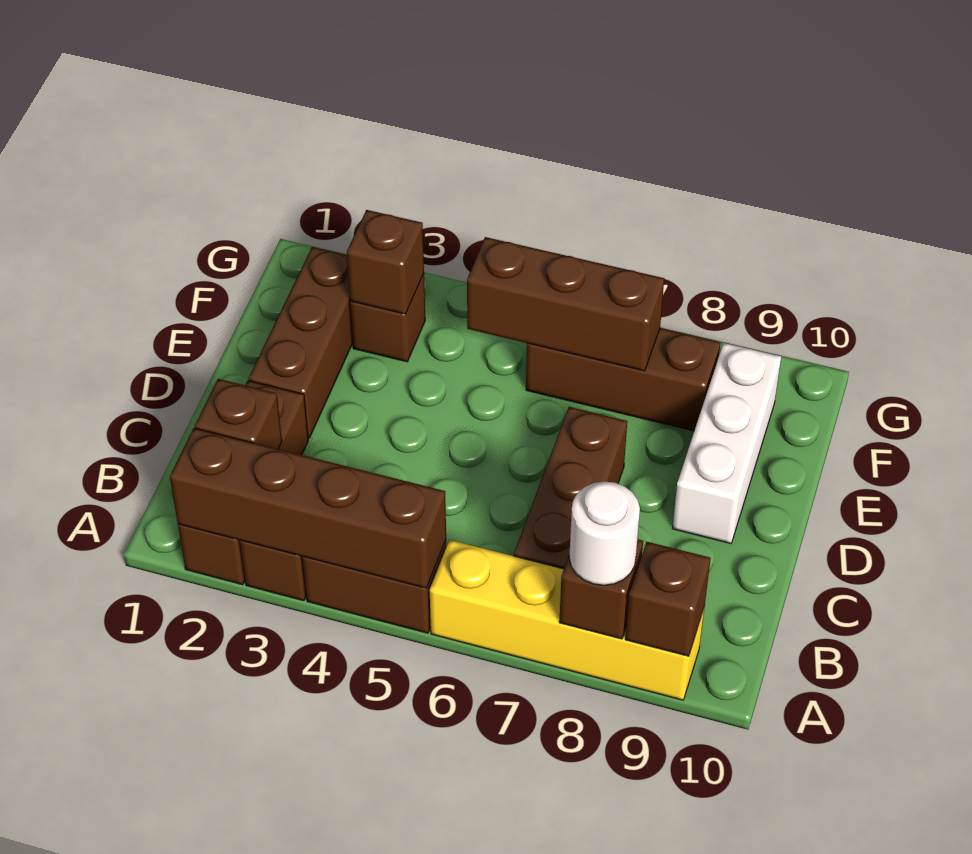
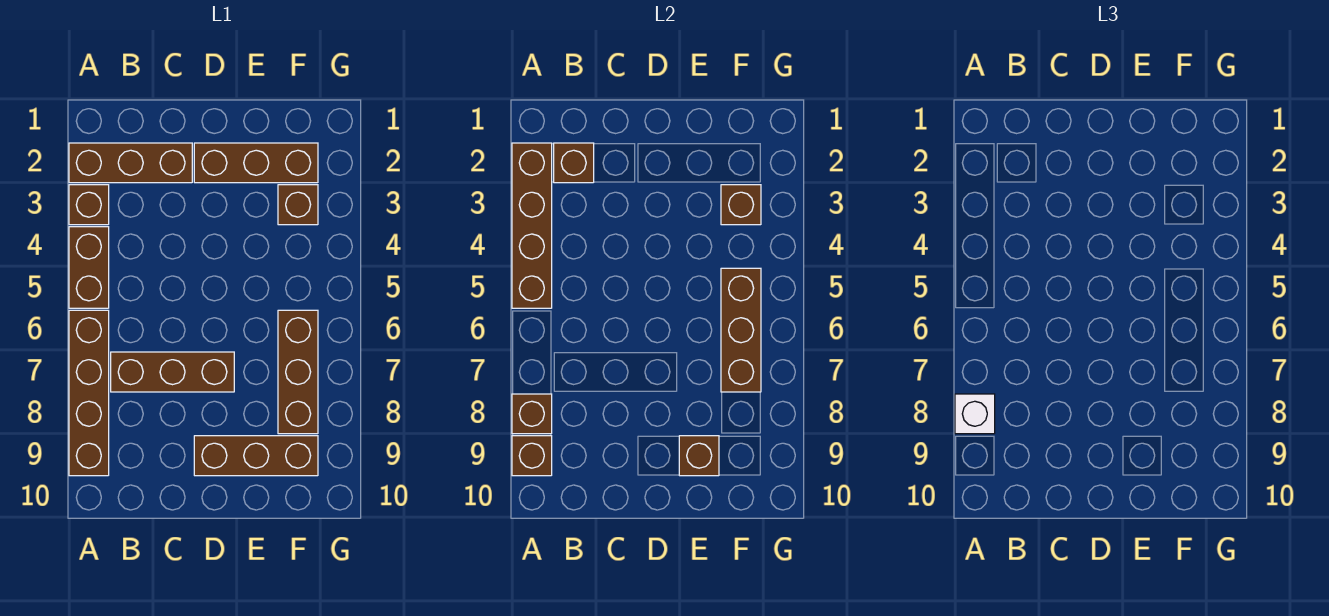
yellow 1x4 brick [430,540,705,700] -> brown 1x4 brick [69,310,109,476]
white 1x1 round brick [569,481,640,585] -> white 1x1 brick [955,394,995,434]
white 1x3 brick [672,343,781,543] -> brown 1x3 brick [194,436,318,476]
none -> brown 1x1 brick [679,436,719,476]

